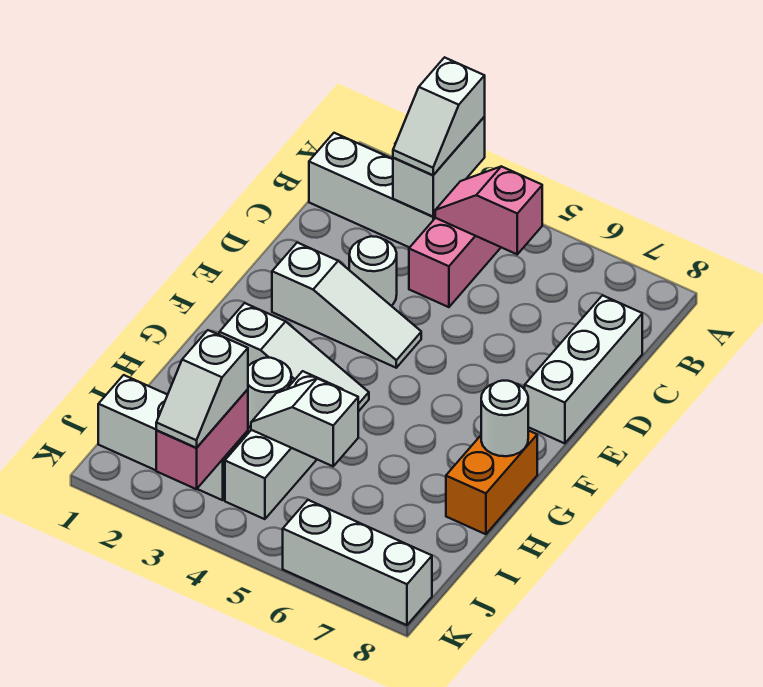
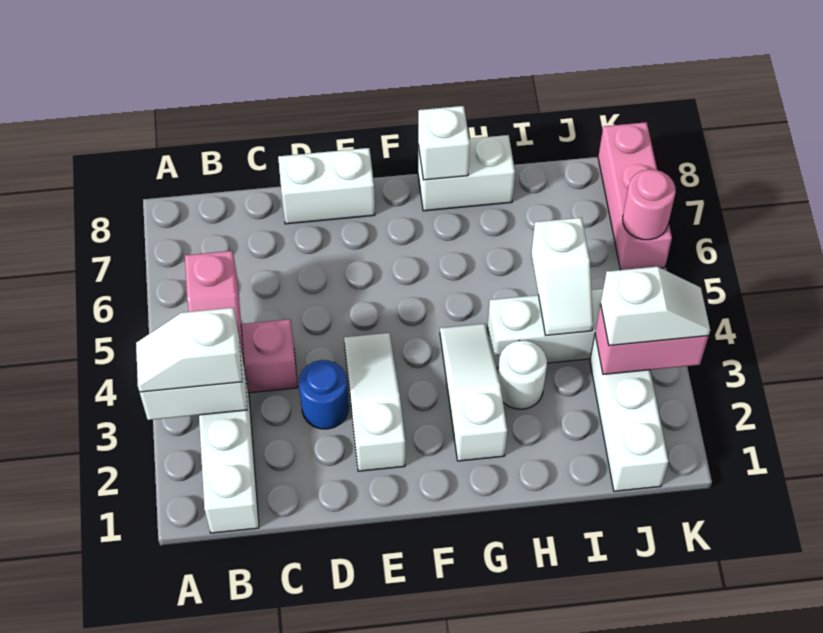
white 1x2 slope [393,57,485,175] -> white 1x2 slope turned to [136,308,242,392]
white 1x3 brick [525,295,642,443] -> white 1x2 brick [278,148,375,224]
white 1x1 round brick [349,236,397,306] -> blue 1x1 round brick [299,360,349,429]
orange 1x2 brick [446,430,537,534] -> white 1x2 brick [418,135,515,211]
white 1x1 round brick [481,381,528,456] -> white 1x1 brick [418,106,470,180]
white 1x3 brick [283,500,432,625] -> pink 1x3 brick [598,122,672,270]
none -> pink 1x1 round brick [623,169,676,240]

